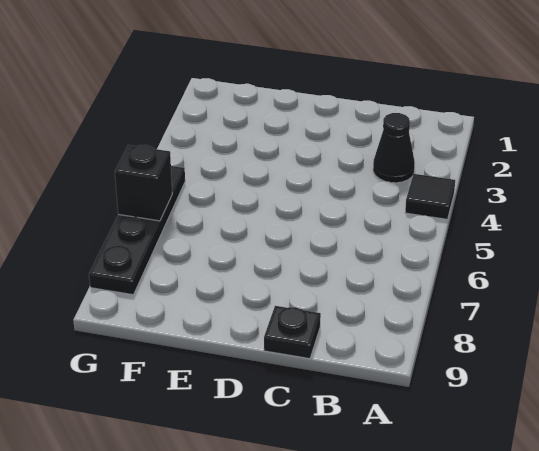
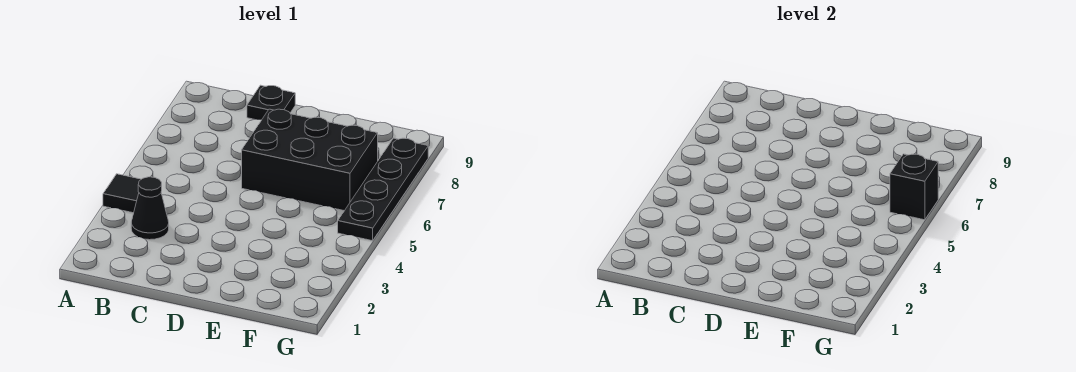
none -> black 2x3 brick [242,109,378,211]

